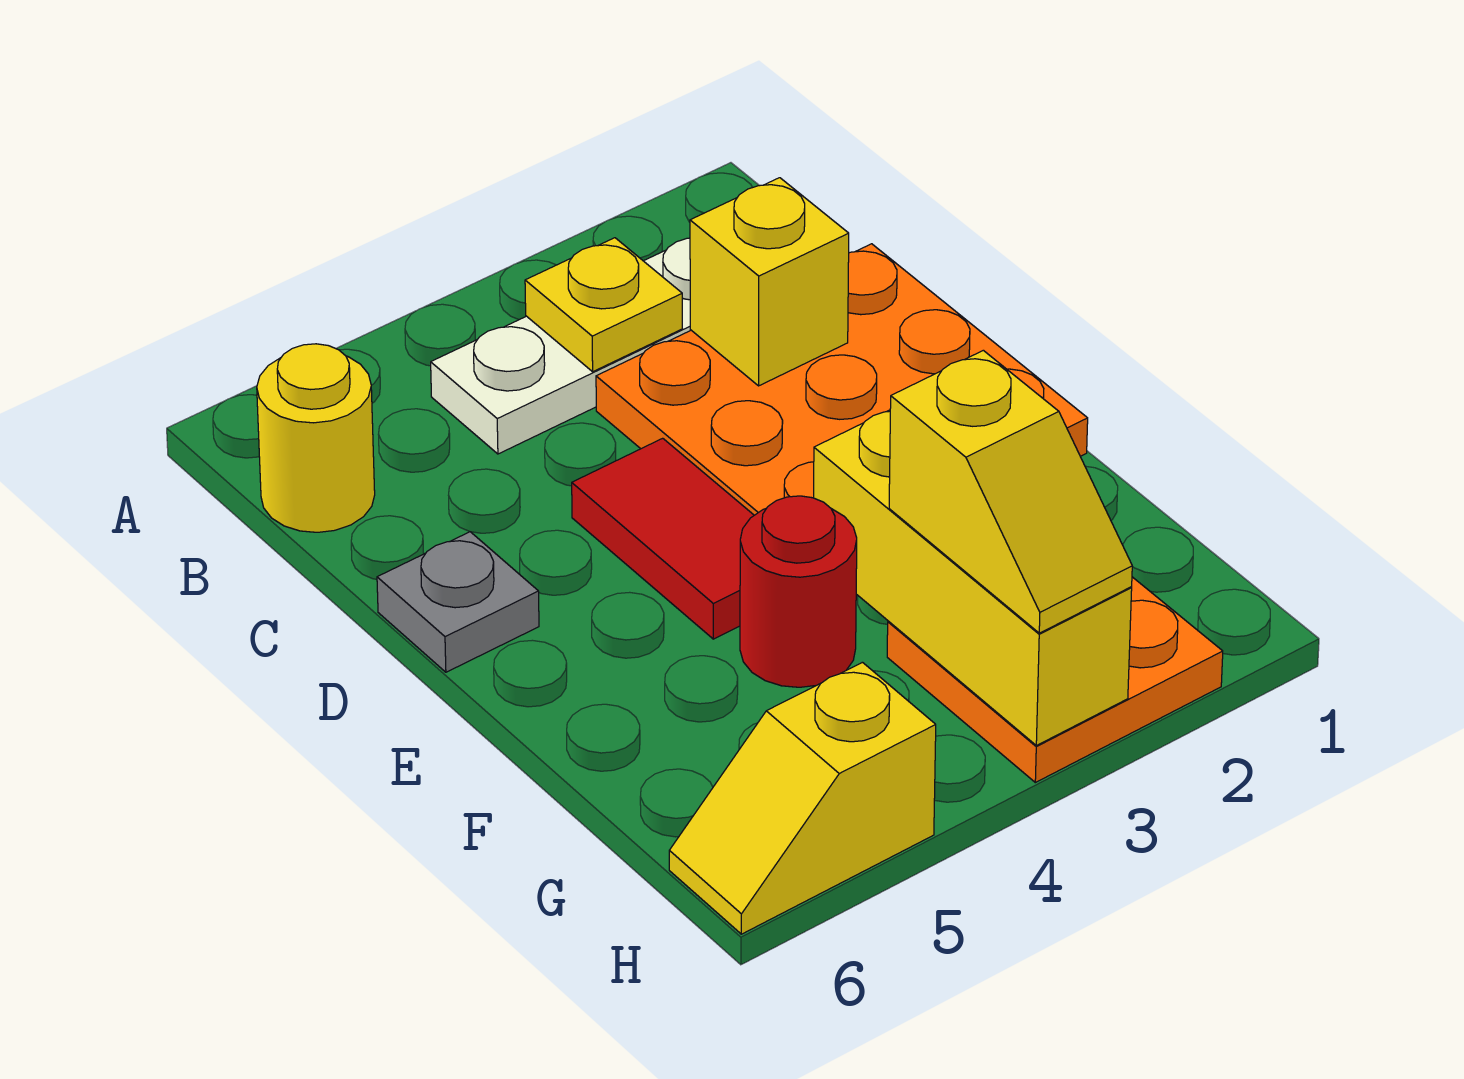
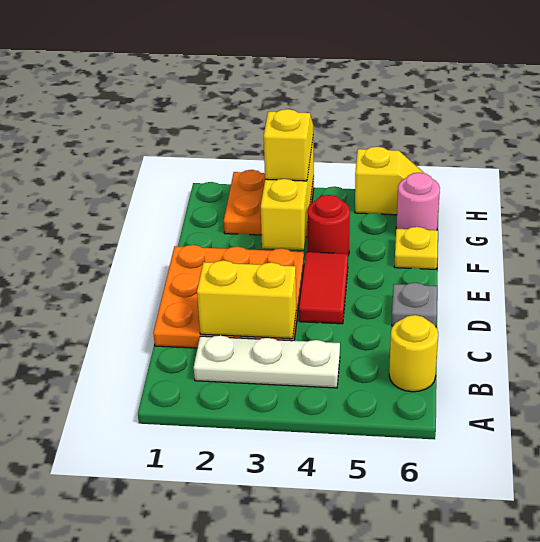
yellow 1x1 plate [525,238,682,372] -> yellow 1x1 plate moved to [394,227,438,269]
yellow 1x1 brick [690,178,849,386] -> yellow 1x2 brick [197,260,296,339]
none -> pink 1x1 round brick [396,173,440,230]

